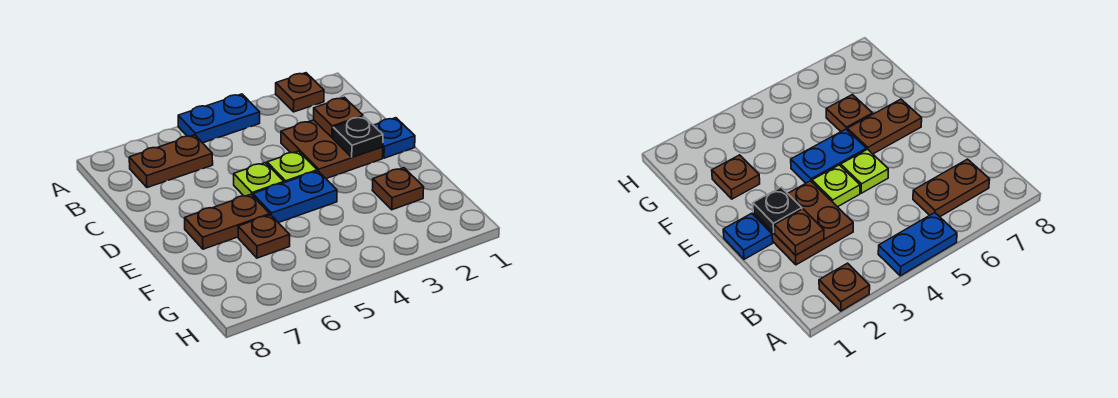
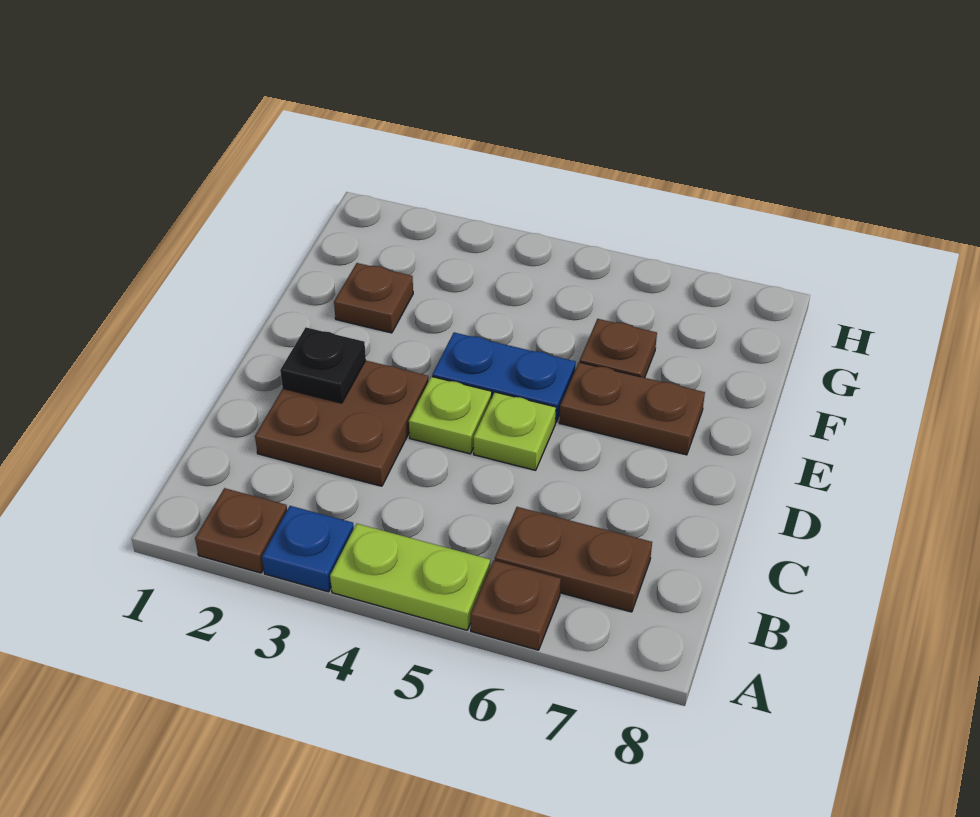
blue 1x2 plate [178,94,260,143] -> lime 1x2 plate [330,524,490,630]
brown 1x1 plate [314,97,363,138] -> brown 1x1 plate moved to [471,560,561,650]
blue 1x1 plate [374,118,415,158] -> blue 1x1 plate moved to [262,506,354,592]

